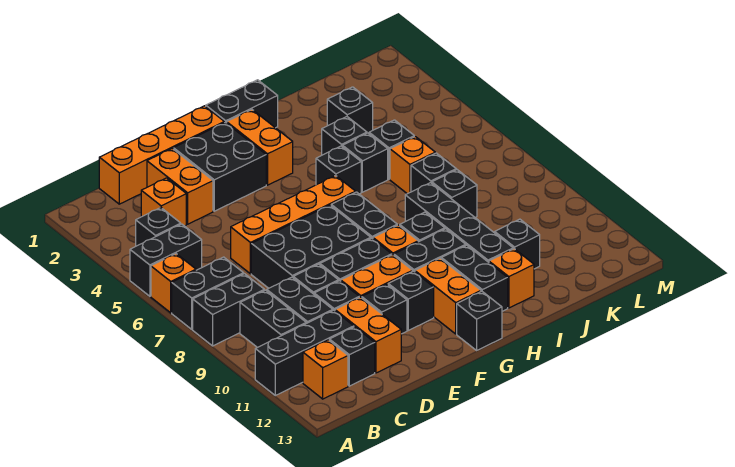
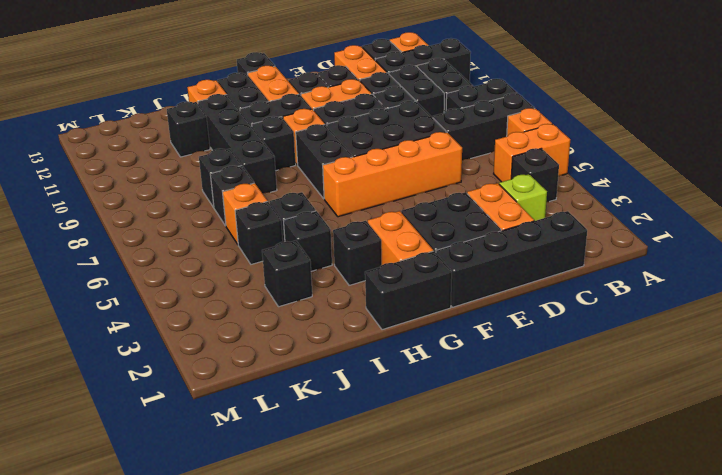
black 1x2 brick [130,224,202,296] -> orange 1x2 brick [494,124,570,182]
black 1x2 brick [172,257,244,329] -> black 1x3 brick [433,93,535,160]
orange 1x4 brick [99,106,224,204] -> black 1x4 brick [436,211,587,307]
orange 1x1 brick [141,178,186,226] -> lime 1x1 brick [499,174,547,221]
black 1x1 brick [316,146,361,194] -> black 1x1 brick moved to [333,221,382,285]

